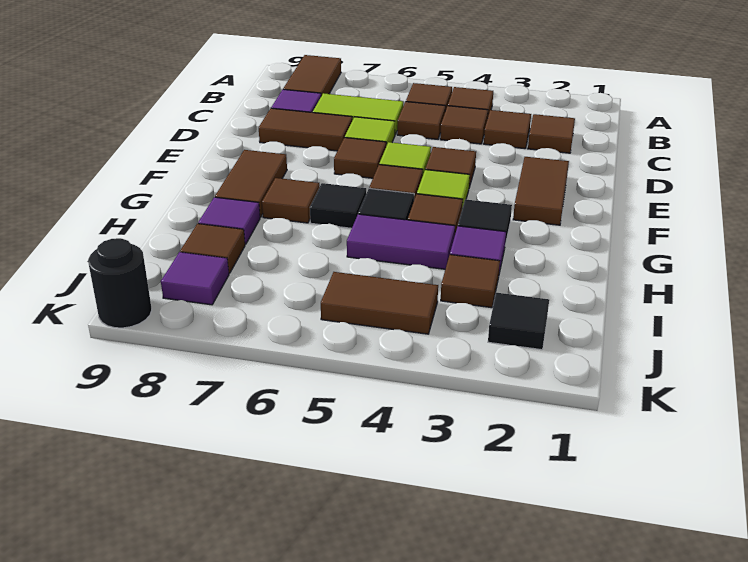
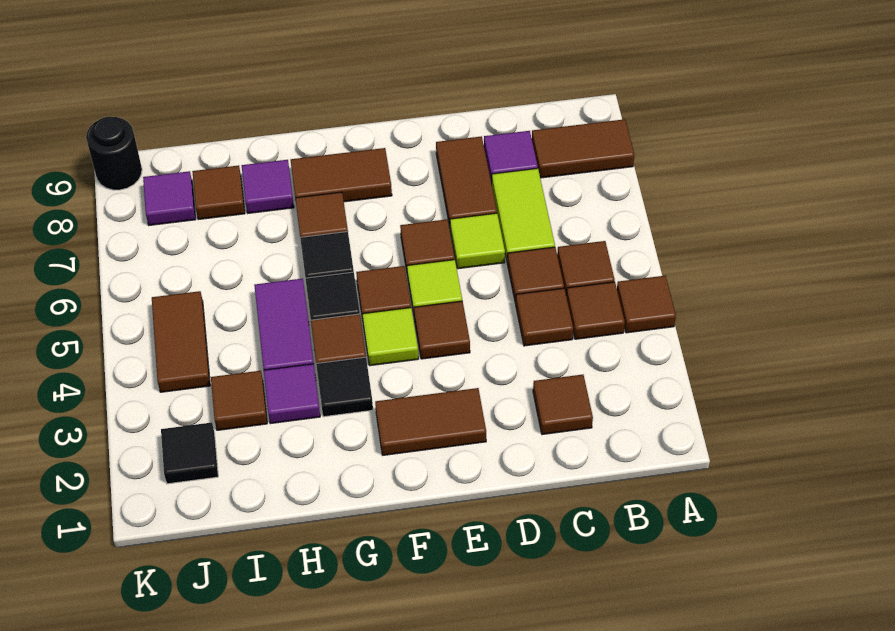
brown 1x1 tile [484,110,531,149] -> brown 1x1 tile moved to [617,276,676,333]

